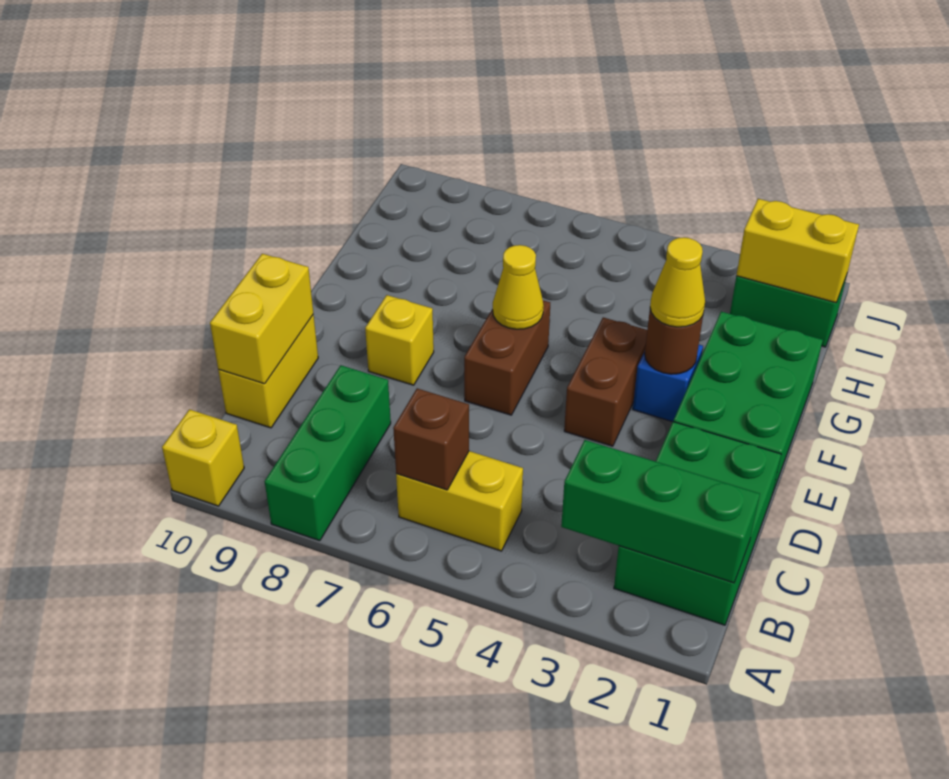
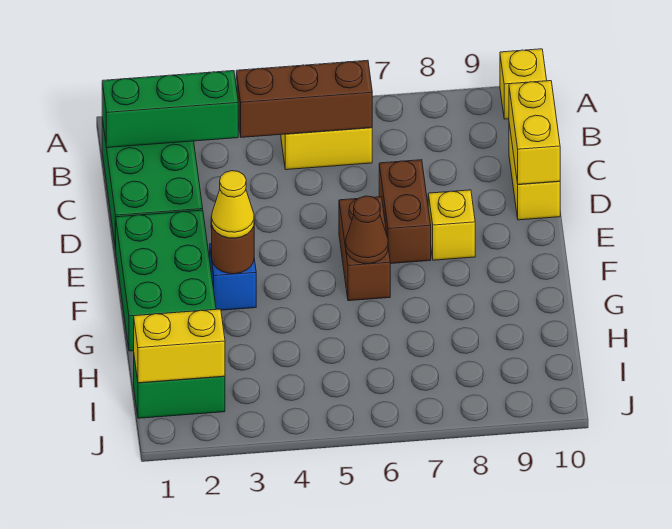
green 1x3 brick [265,365,391,541] -> none
brown 1x1 brick [393,388,469,490] -> brown 1x3 brick [236,60,372,137]
brown 1x2 brick [564,317,647,446] -> brown 1x2 brick moved to [379,160,431,264]
yellow 1x1 cone [493,245,544,329] -> brown 1x1 cone [346,196,388,264]

